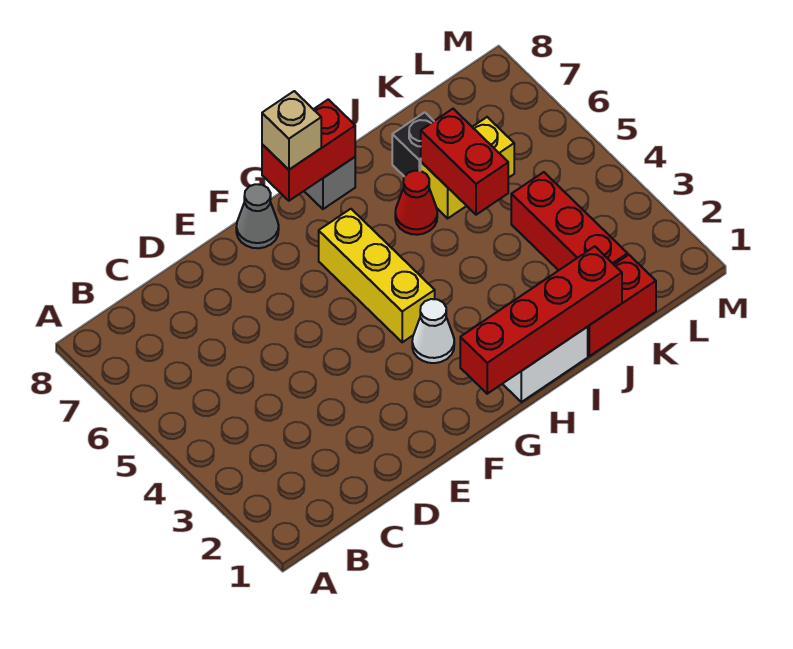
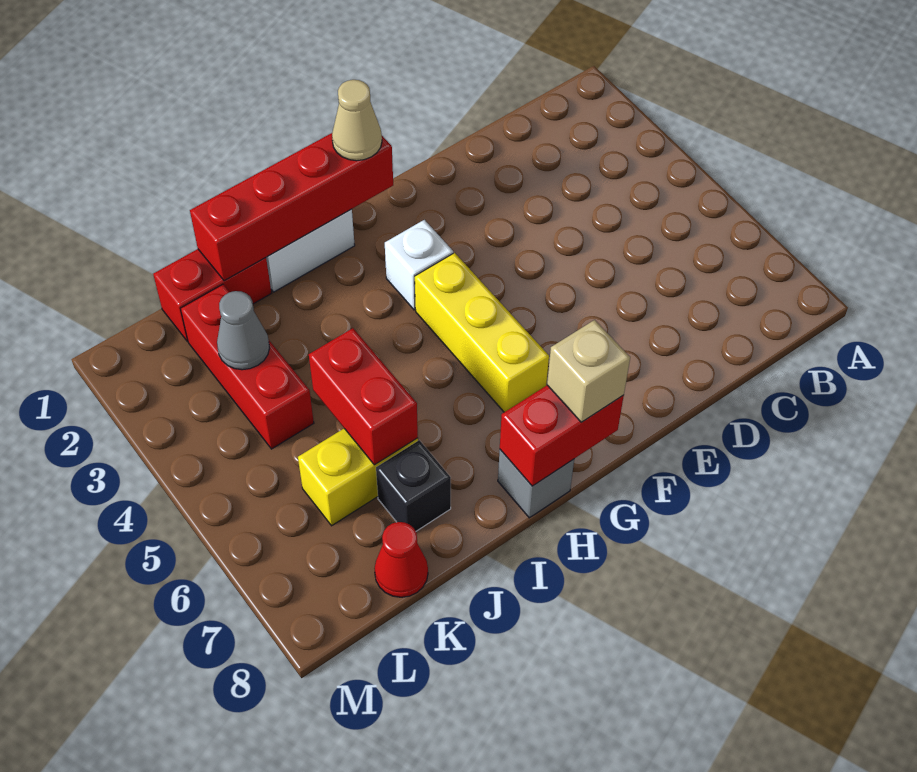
grey 1x1 cone [236,184,279,248] -> grey 1x1 cone moved to [217,291,270,370]
none -> tan 1x1 cone [332,80,382,161]
white 1x1 cone [412,299,454,363] -> white 1x1 brick [385,220,453,310]
red 1x1 cone [395,171,437,235] -> red 1x1 cone moved to [374,522,428,597]

